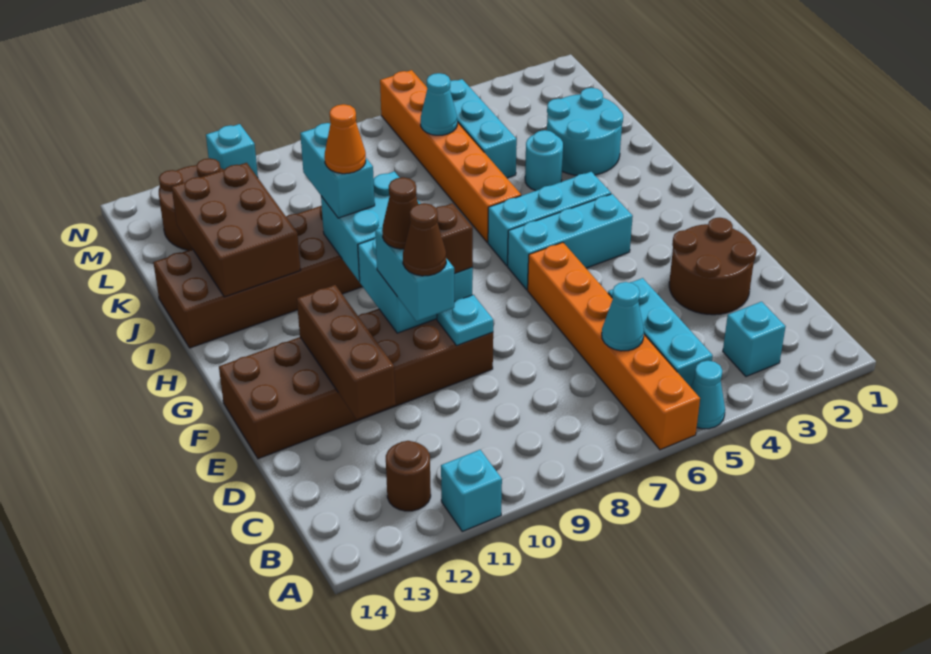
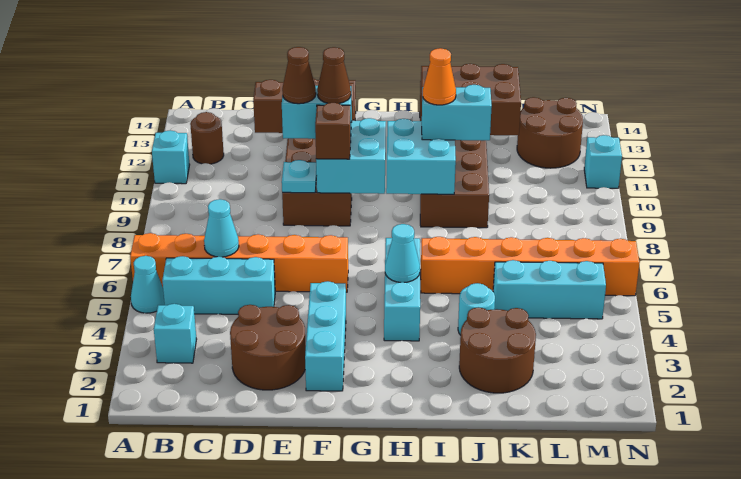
cyan 1x3 brick [508,194,633,290] -> cyan 1x3 brick moved to [305,281,346,391]
cyan 2x2 round brick [547,88,623,175] -> brown 2x2 round brick [459,307,536,393]
cyan 1x1 cone [421,73,457,135] -> cyan 1x1 cone moved to [385,224,420,282]

